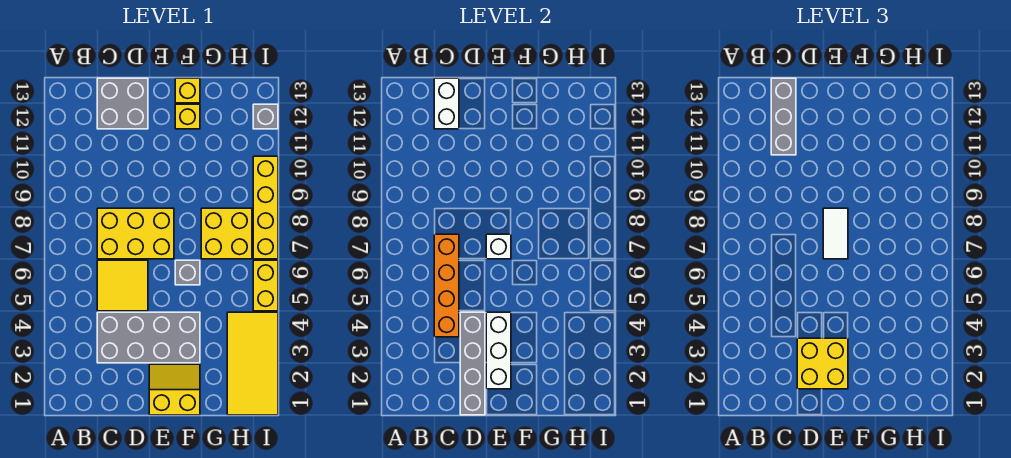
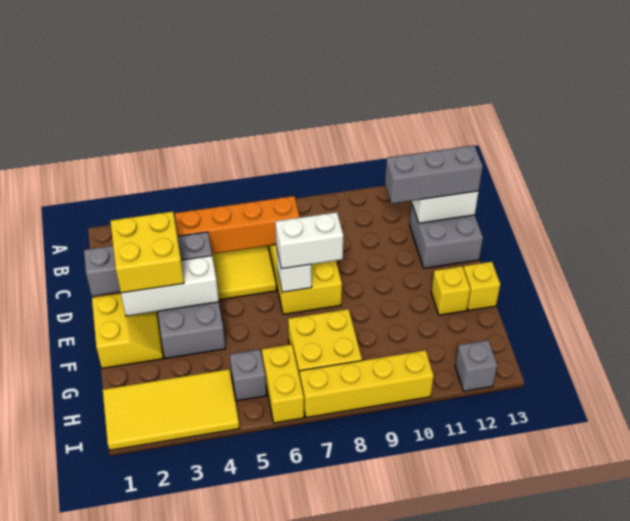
white 1x2 tile [823,208,848,259] -> white 1x2 brick [275,212,343,269]
grey 1x1 brick [175,260,200,285] -> grey 1x1 brick moved to [230,350,267,401]
yellow 1x2 brick [253,260,278,311] -> yellow 1x2 brick turned to [262,344,304,423]

